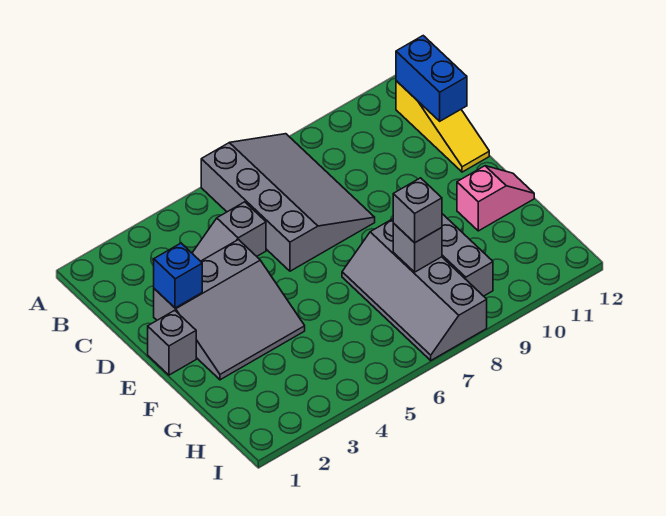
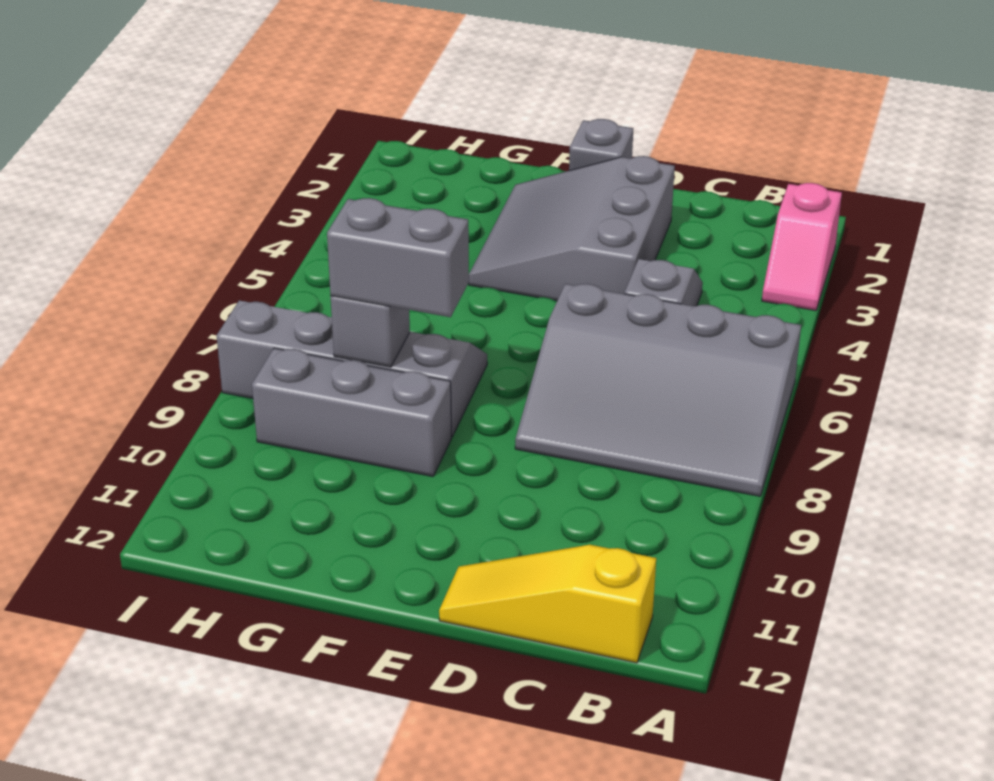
blue 1x2 brick [396,36,467,121] -> none
blue 1x1 brick [154,243,202,308] -> none
pink 1x2 slope [457,166,534,231] -> pink 1x2 slope moved to [762,183,842,311]
grey 1x1 brick [393,178,442,243] -> grey 1x2 brick [327,198,469,317]

